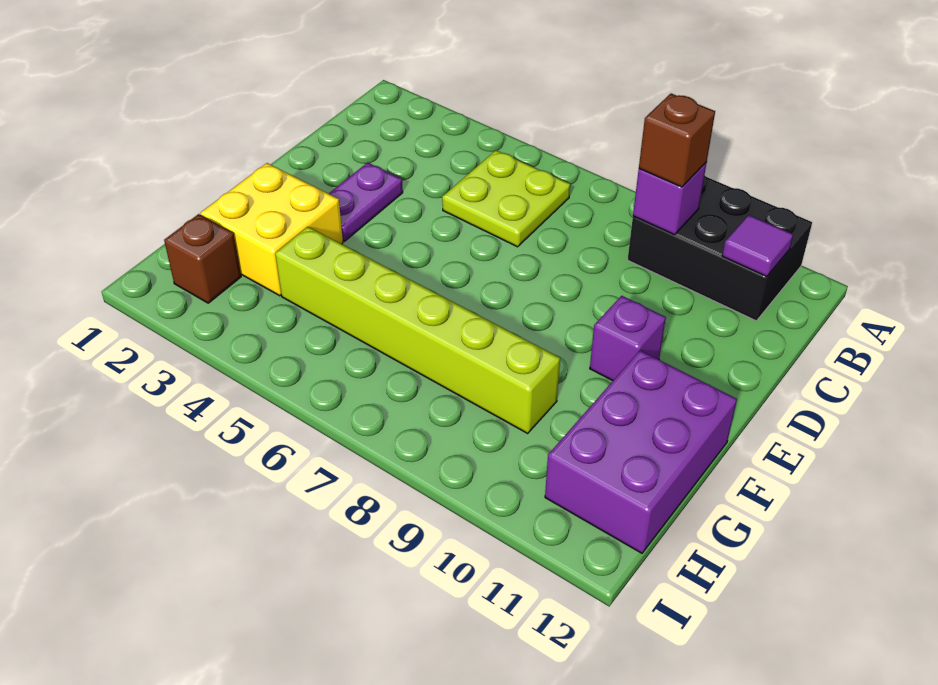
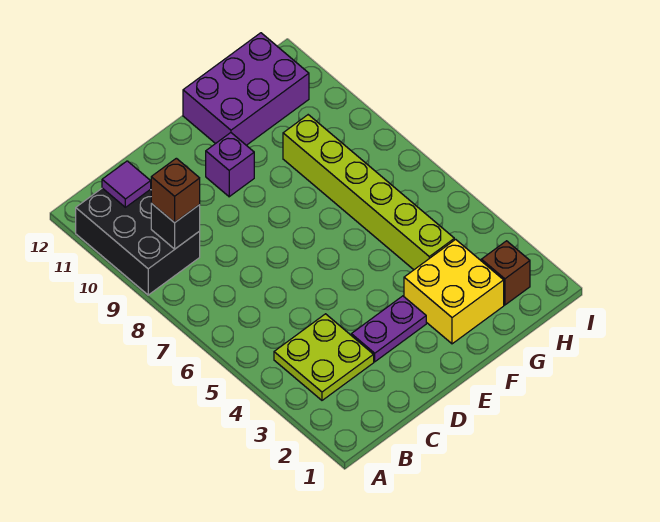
lime 2x2 plate [442,150,570,247] -> lime 2x2 plate moved to [274,314,374,400]
purple 1x1 brick [633,162,707,235] -> black 1x1 brick [151,203,200,249]

